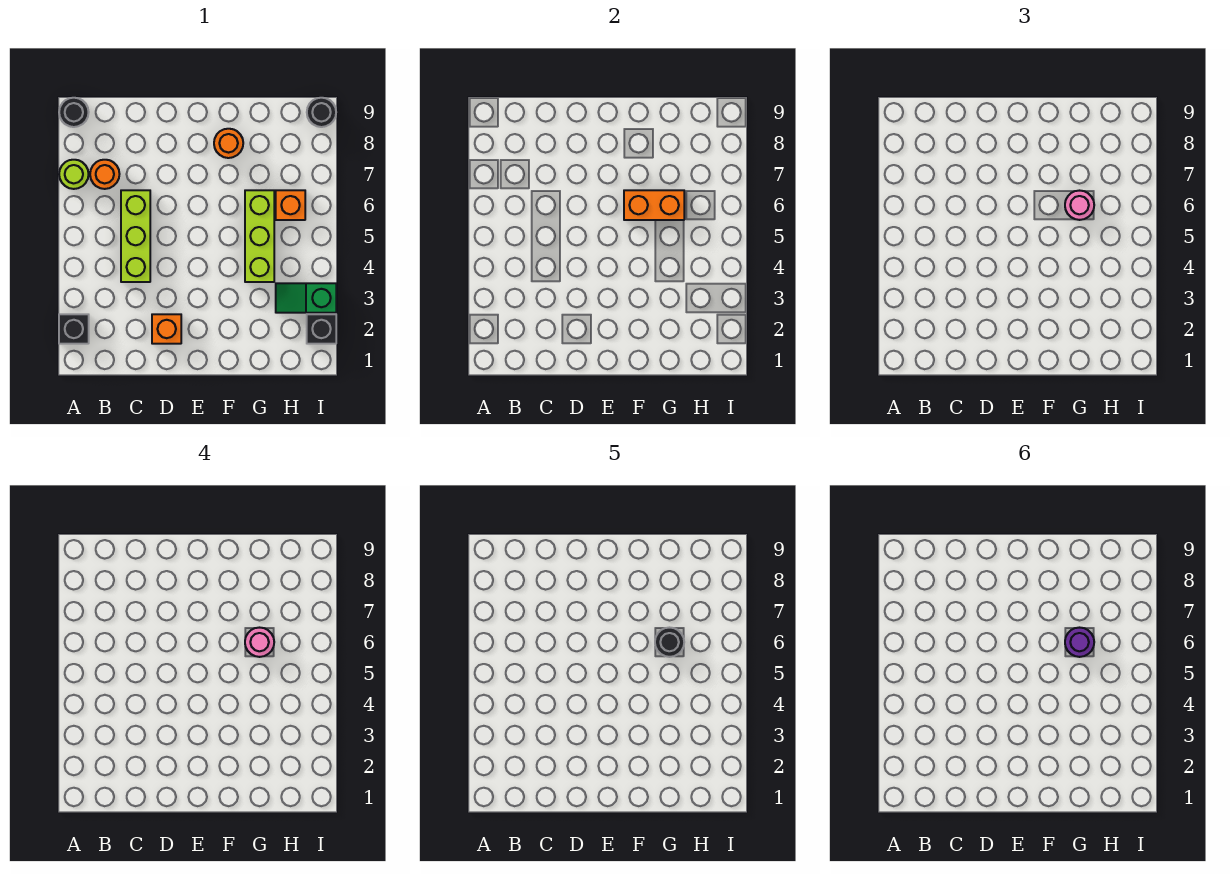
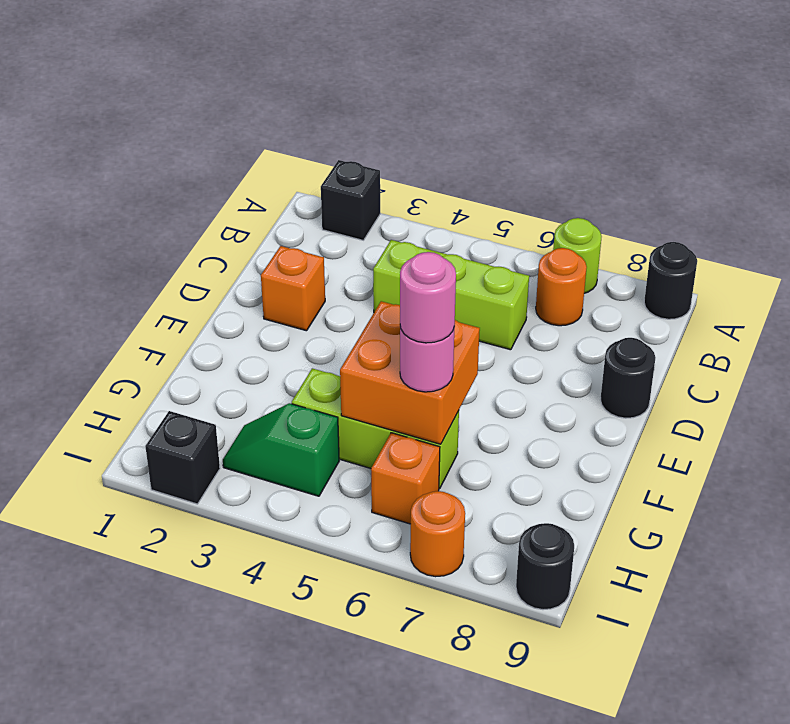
orange 1x2 brick [624,190,684,220] -> orange 2x2 brick [340,301,480,444]
orange 1x1 round brick [214,129,243,158] -> orange 1x1 round brick moved to [410,491,465,577]
black 1x1 round brick [655,628,684,657] -> black 1x1 round brick moved to [600,338,656,418]
purple 1x1 round brick [1065,628,1094,657] -> none
green 1x2 slope [276,283,336,313] -> green 1x2 slope turned to [223,403,339,496]

